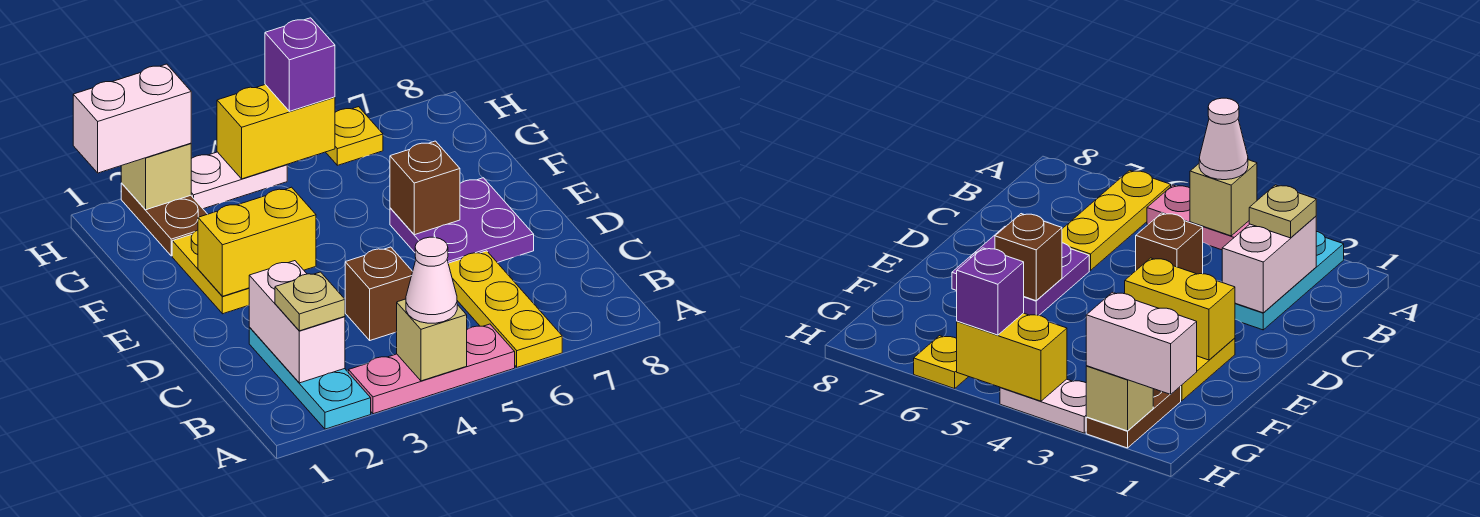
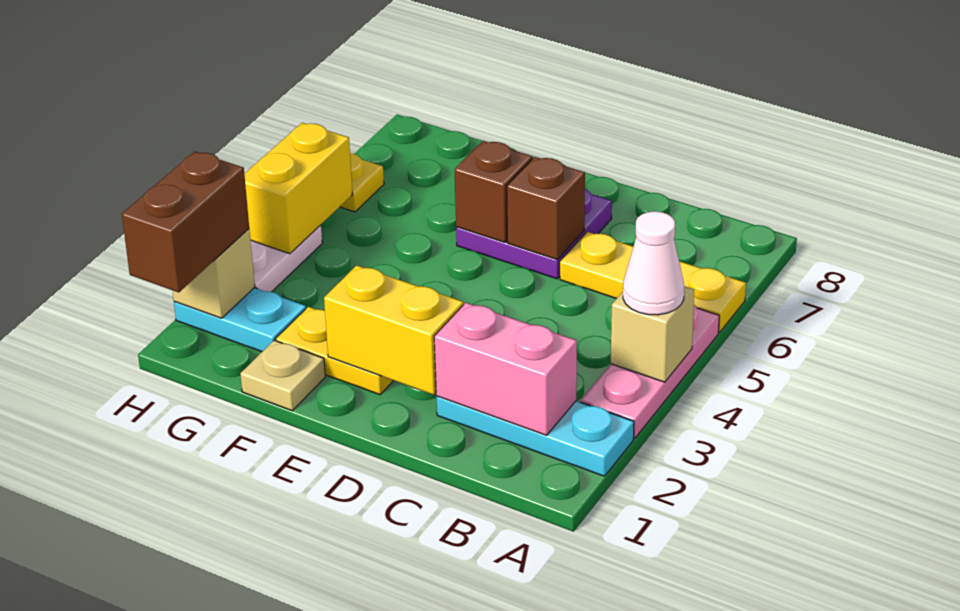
white 1x2 brick [249,261,345,383] -> pink 1x2 brick [434,303,577,435]
tan 1x1 plate [275,272,345,331] -> tan 1x1 plate moved to [240,340,325,411]
brown 1x1 brick [345,247,413,340] -> brown 1x1 brick moved to [507,157,585,260]
yellow 1x2 brick [198,187,316,296] -> yellow 1x2 brick turned to [324,265,463,395]
brown 1x2 plate [121,183,207,256] -> cyan 1x2 plate [174,288,306,352]
white 1x2 brick [73,64,191,173] -> brown 1x2 brick [122,151,249,292]
purple 1x1 brick [265,18,335,111] -> none

